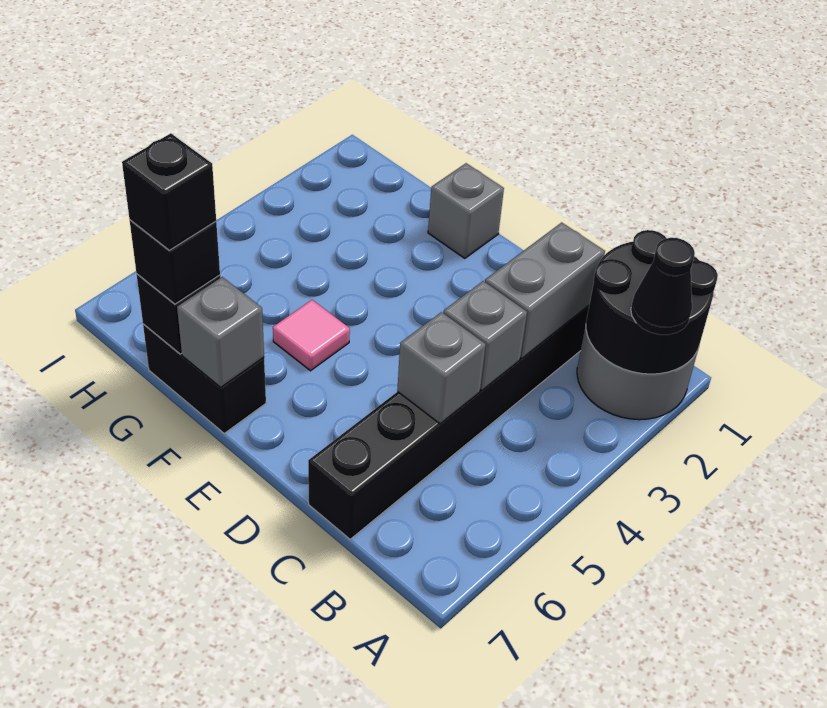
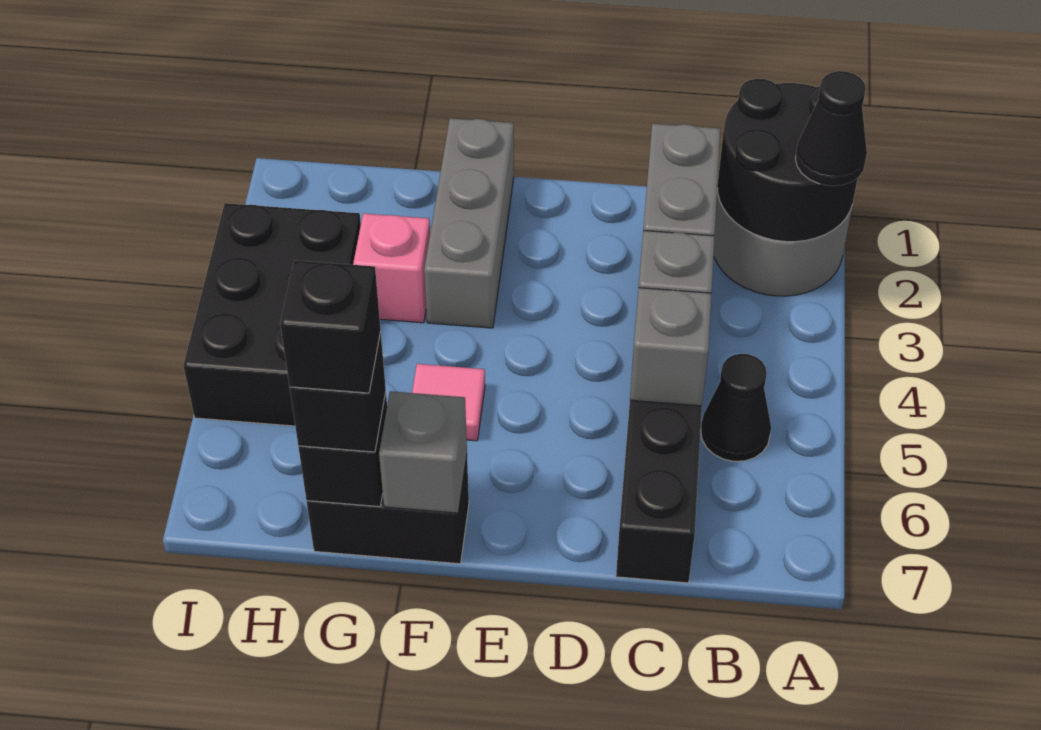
none -> black 1x1 cone [701,354,771,461]
grey 1x1 brick [428,163,504,258] -> grey 1x3 brick [424,118,514,328]
none -> pink 1x1 brick [353,213,430,323]
none -> black 2x3 brick [183,203,361,426]

